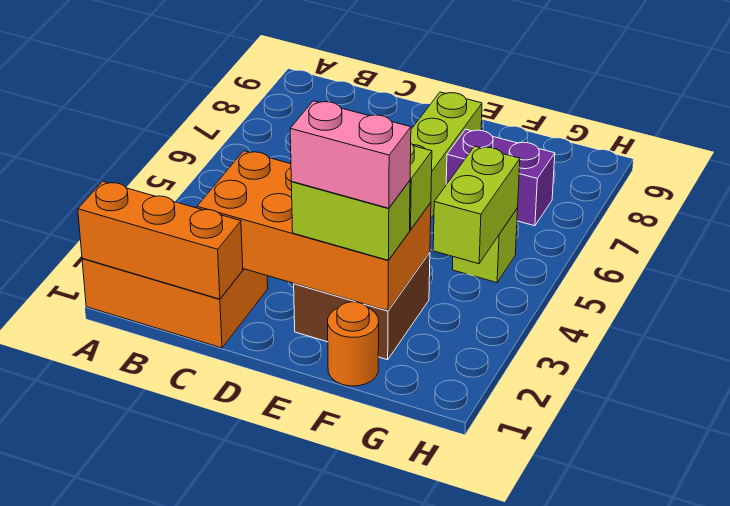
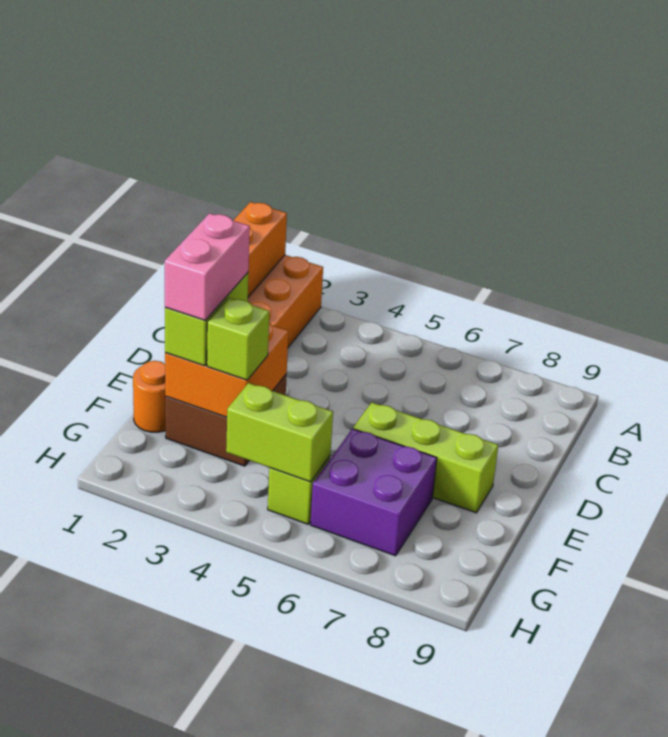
orange 2x4 brick [197,151,431,311] -> orange 2x2 brick [165,323,288,417]
purple 1x2 brick [446,129,555,226] -> purple 2x2 brick [310,429,437,556]

